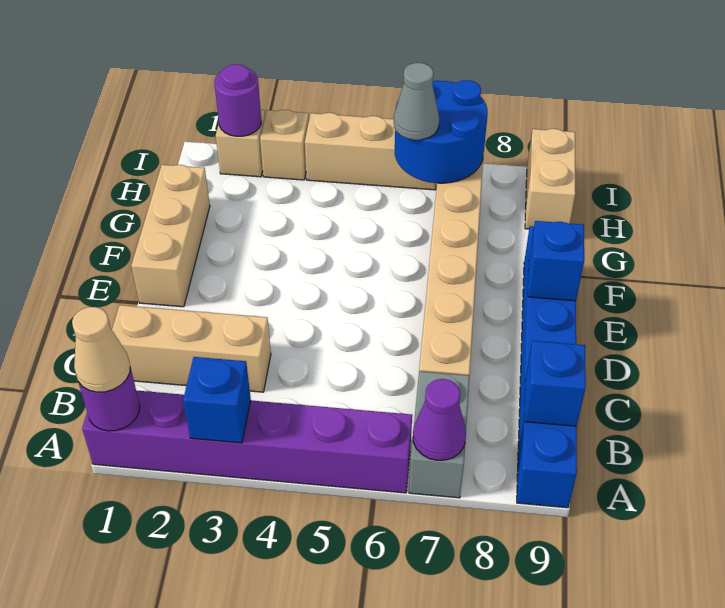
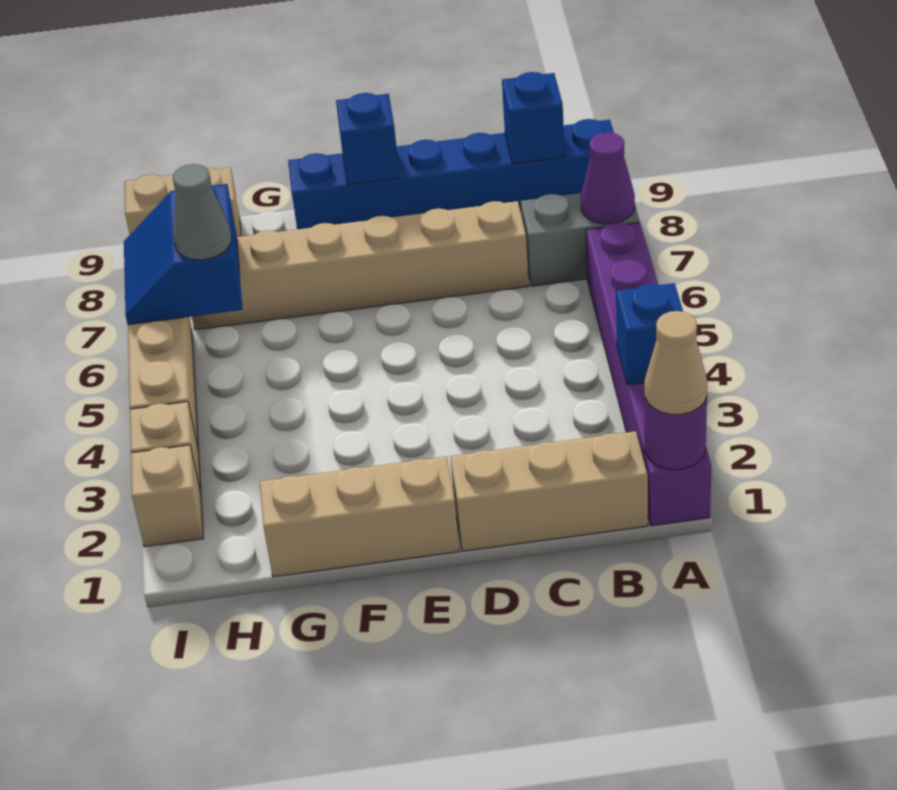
tan 1x3 brick [112,305,271,392] -> tan 1x3 brick turned to [450,431,648,551]
blue 2x2 round brick [395,80,488,183] -> blue 2x2 slope [124,184,243,325]
purple 1x1 round brick [214,64,261,136] -> none

